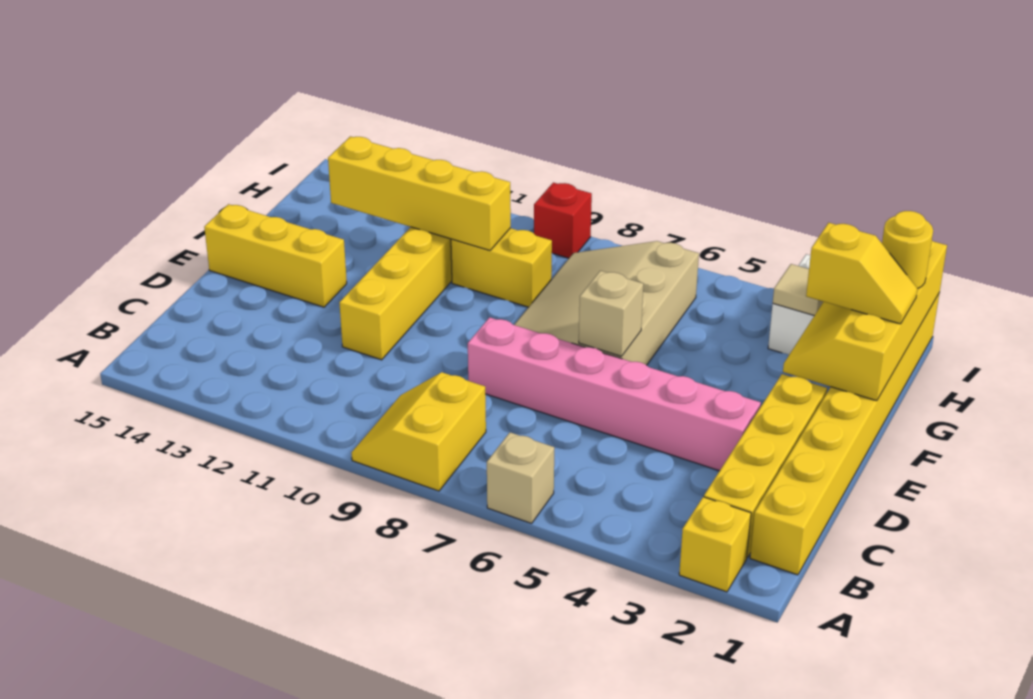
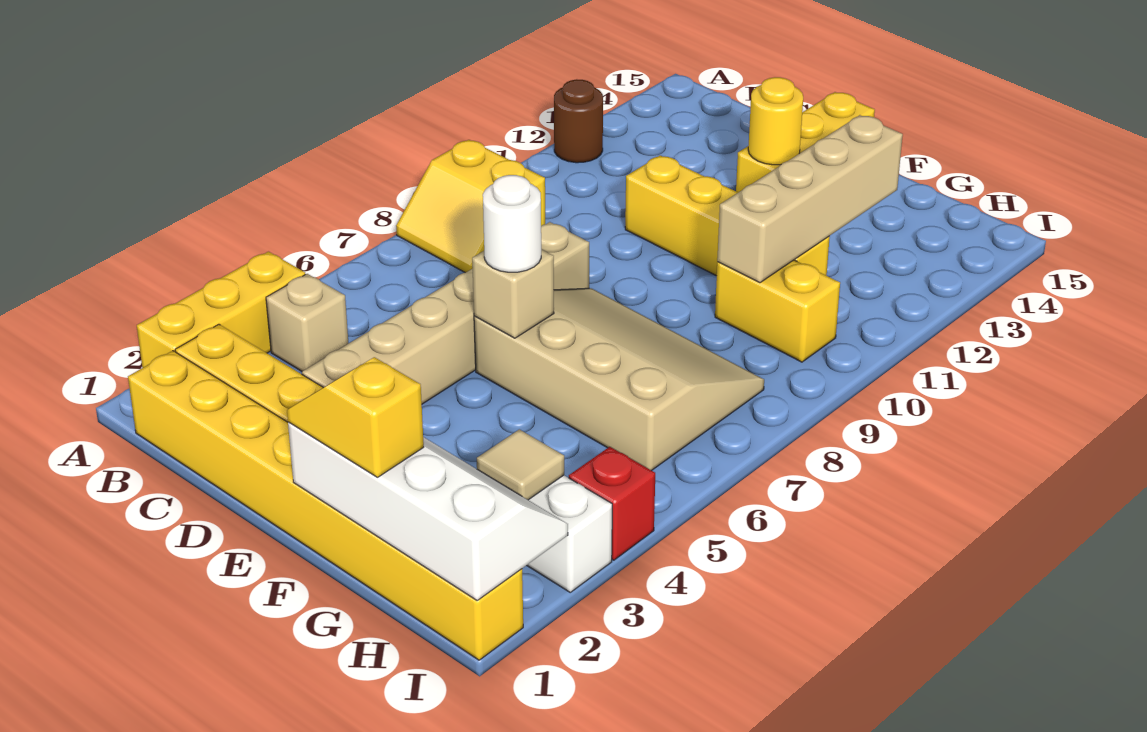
yellow 1x1 brick [679,497,751,592] -> yellow 1x3 brick [137,252,305,368]
tan 1x1 brick [487,432,554,523] -> tan 1x1 brick moved to [266,274,348,371]
yellow 2x2 slope [351,372,486,491] -> yellow 2x2 slope turned to [396,140,545,273]
none -> brown 1x1 round brick [554,79,603,163]
pink 1x6 brick [468,317,761,471] -> tan 1x6 brick [302,222,589,404]
none -> white 1x1 round brick [483,175,541,272]
yellow 2x4 slope [783,241,947,401] -> white 2x4 slope [288,422,568,600]
yellow 1x2 slope [806,223,917,324] -> yellow 1x2 slope turned to [287,357,424,477]
yellow 1x2 brick [451,228,552,307] -> yellow 1x2 brick turned to [715,260,840,362]
yellow 1x4 brick [328,136,511,250] -> tan 1x4 brick [717,115,903,283]
yellow 1x1 round brick [882,211,933,289] -> yellow 1x1 round brick moved to [748,77,803,165]
red 1x1 brick [534,183,592,258] -> red 1x1 brick moved to [569,447,655,560]

